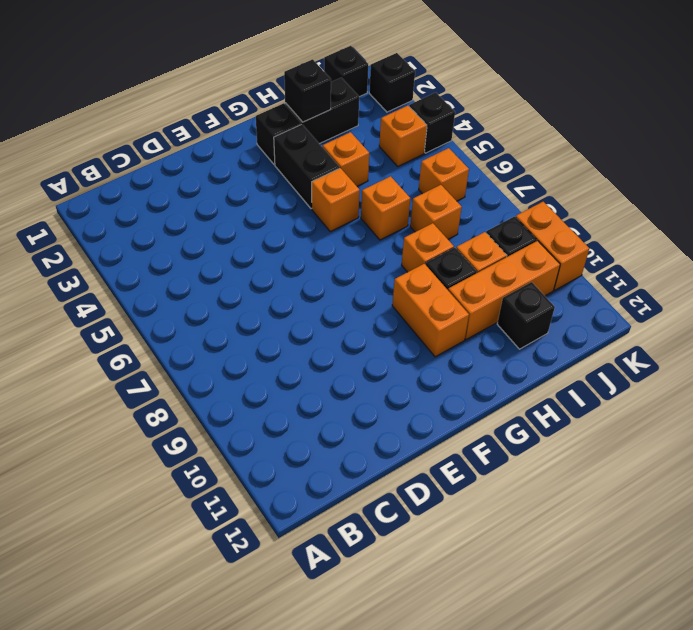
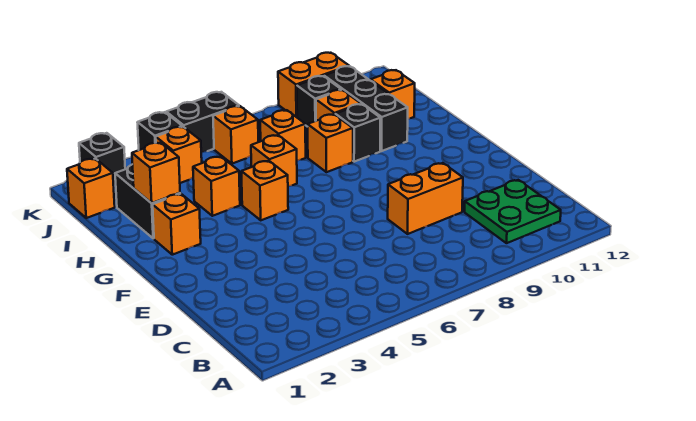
none -> green 2x2 plate [465,180,561,243]
black 1x1 brick [256,103,301,165] -> orange 1x1 brick [153,194,201,255]
black 1x2 brick [274,124,340,209] -> black 1x2 brick moved to [166,92,239,153]
orange 1x2 brick [392,264,469,357] -> orange 1x2 brick moved to [388,163,463,234]
black 1x1 brick [284,59,331,122] -> orange 1x1 brick [132,143,180,203]
orange 1x3 brick [448,241,560,340] -> black 1x3 brick [324,66,408,151]
black 1x1 brick [497,282,555,349] -> orange 1x1 brick [370,70,415,119]
black 1x1 brick [324,46,368,97] -> orange 1x1 brick [67,158,115,218]

